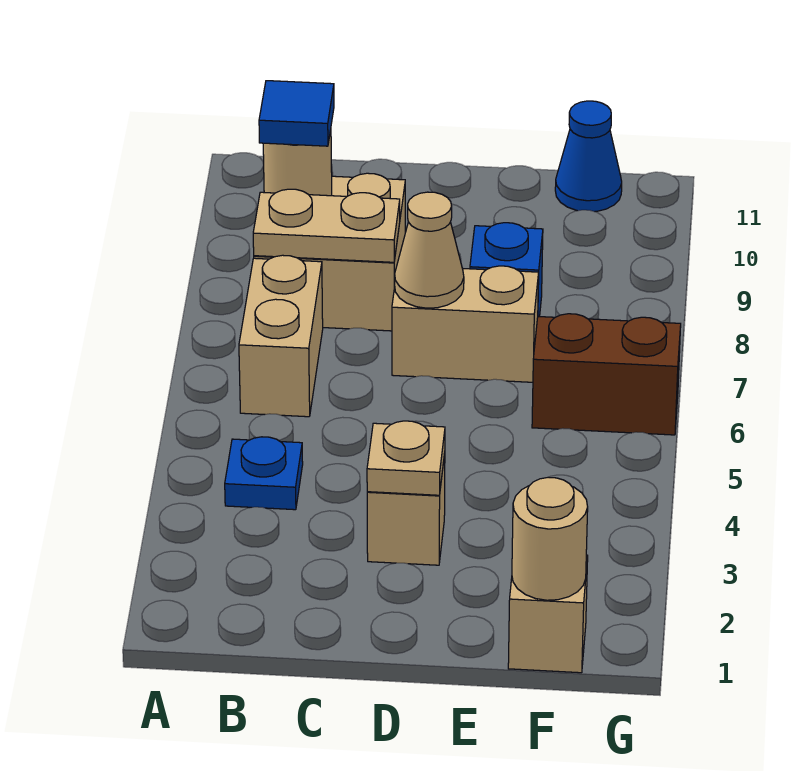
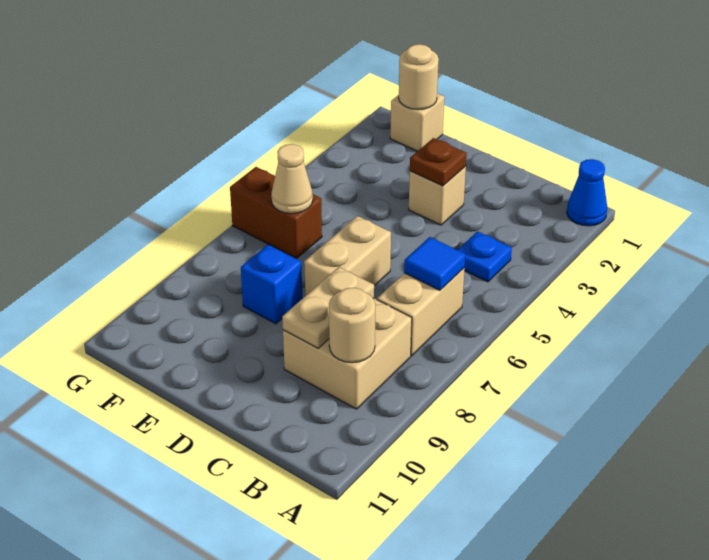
tan 1x2 plate [253,189,400,262] -> tan 1x2 plate turned to [282,267,374,348]
blue 1x1 tile [259,81,334,146] -> blue 1x1 tile moved to [404,237,465,290]
tan 1x1 plate [367,421,445,495] -> brown 1x1 plate [410,138,467,186]
tan 1x2 brick [392,266,539,382] -> tan 1x2 brick turned to [304,216,391,296]
tan 1x1 cone [395,192,464,308] -> tan 1x1 cone moved to [271,144,313,214]
blue 1x1 cone [555,101,622,212] -> blue 1x1 cone moved to [567,159,607,226]

